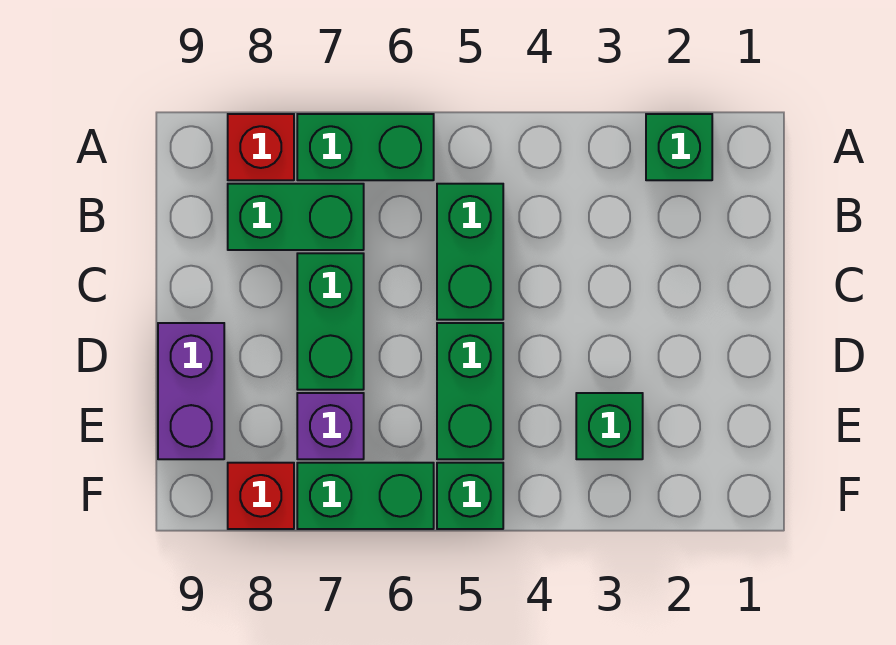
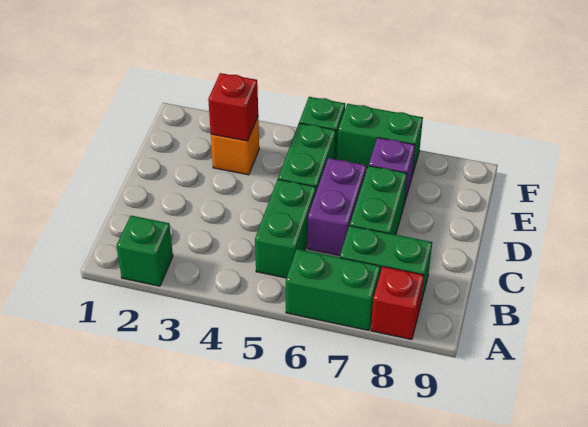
purple 1x2 brick [158,323,224,459] -> purple 1x2 brick moved to [308,158,366,255]
green 1x1 brick [576,393,643,459] -> orange 1x1 brick [211,117,259,175]
red 1x1 brick [228,463,294,529] -> red 1x1 brick moved to [208,73,258,141]

